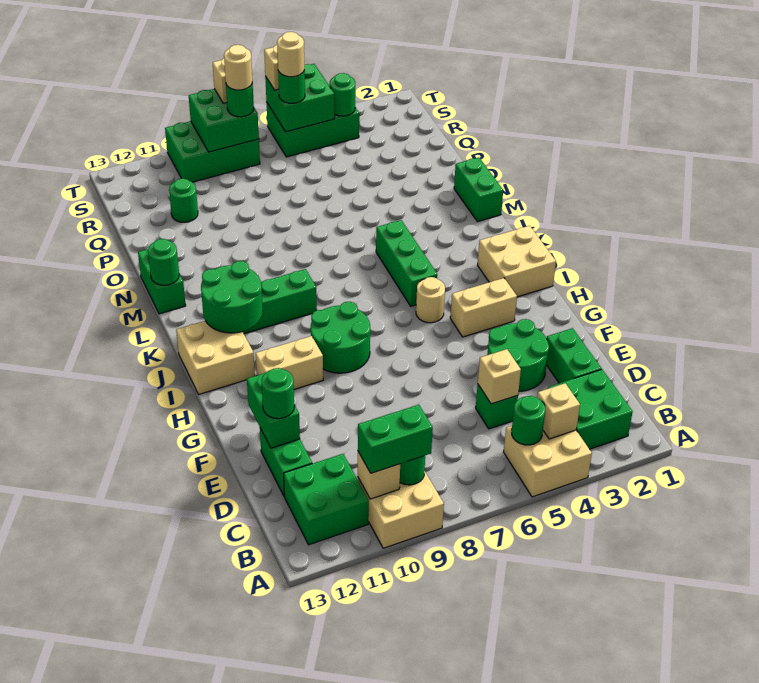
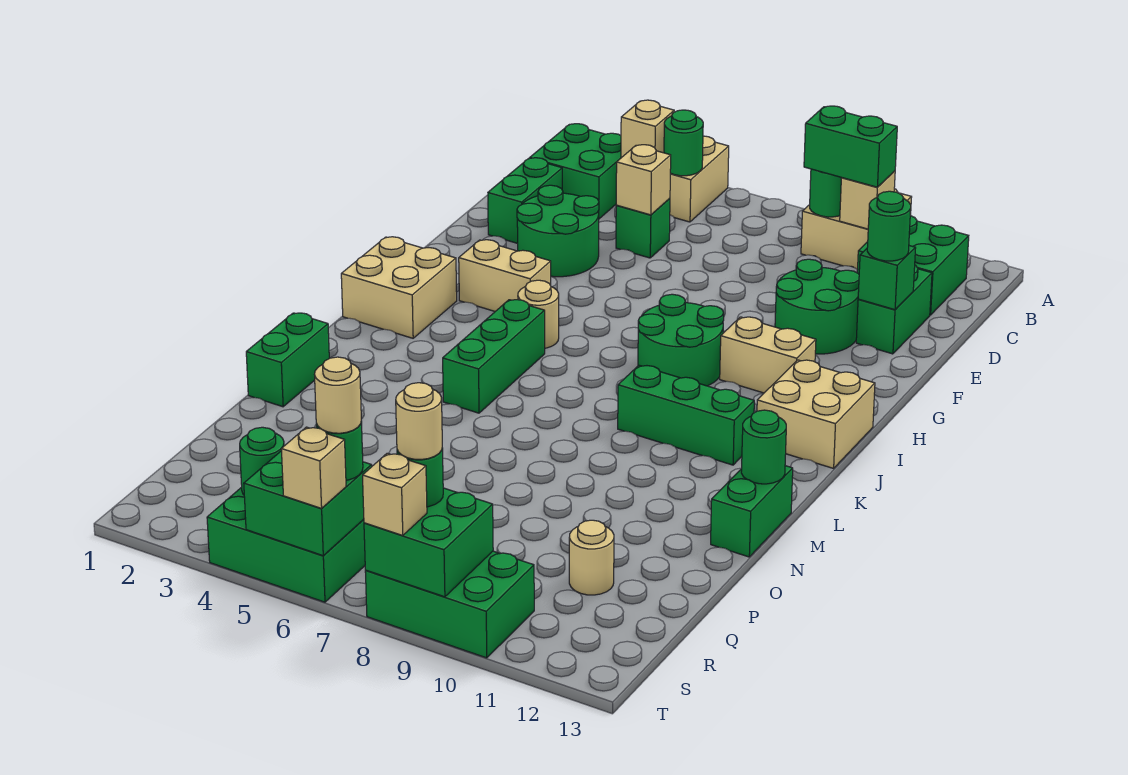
green 1x2 brick [247,373,300,448] -> green 1x1 brick [858,246,916,310]
green 2x2 round brick [201,261,263,333] -> green 2x2 round brick moved to [775,259,859,354]
green 1x1 round brick [169,179,198,222] -> tan 1x1 round brick [569,520,614,595]

